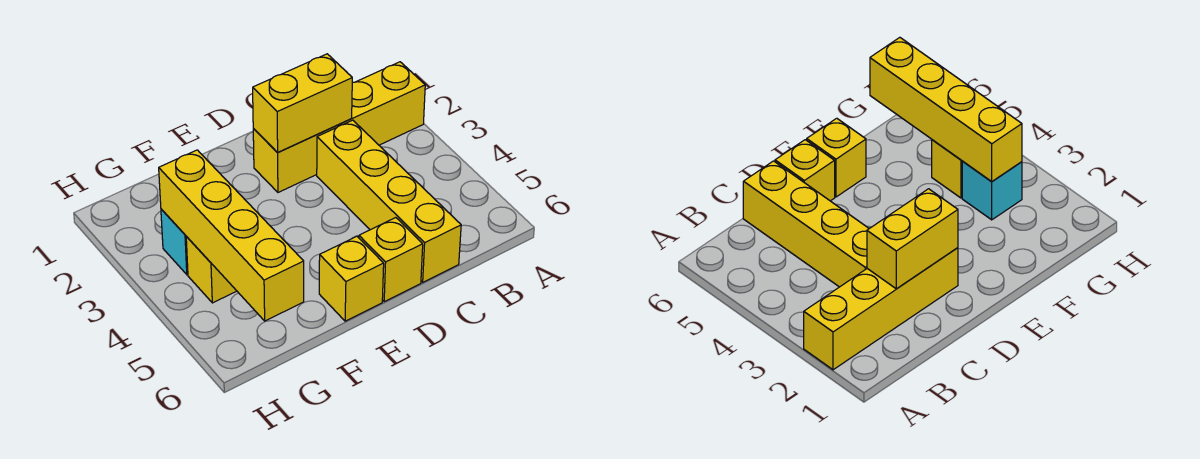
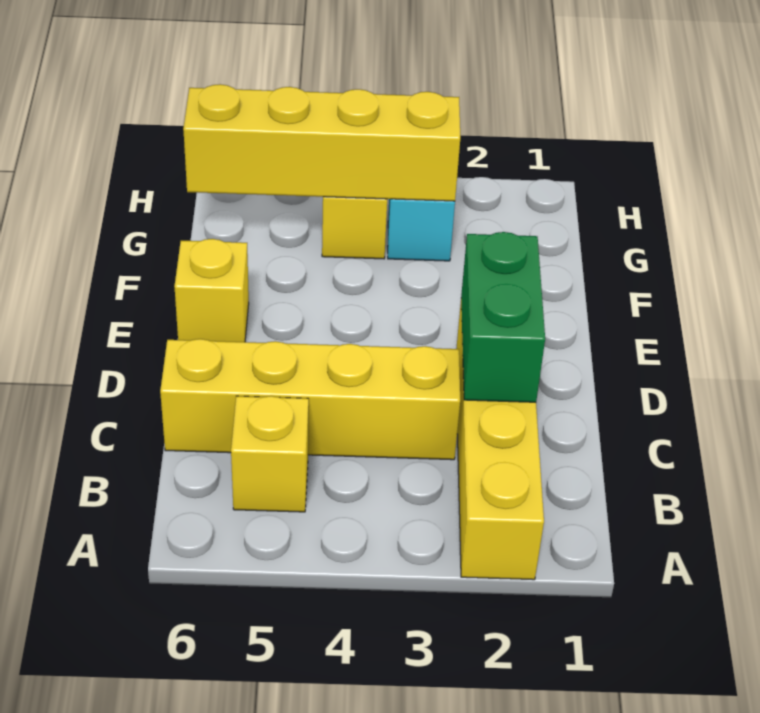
yellow 1x2 brick [253,54,352,153] -> green 1x2 brick [461,232,545,402]
yellow 1x1 brick [359,218,423,302] -> yellow 1x1 brick moved to [231,396,309,512]

